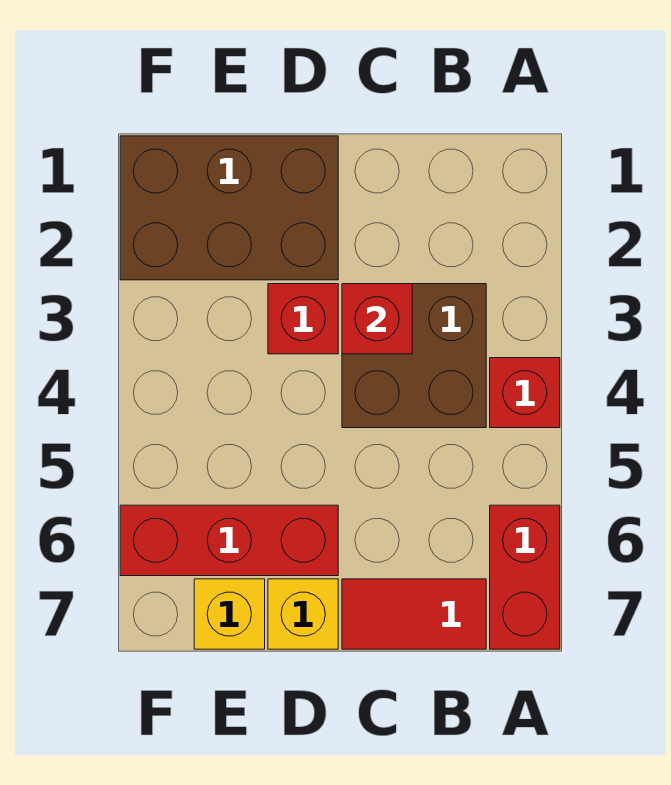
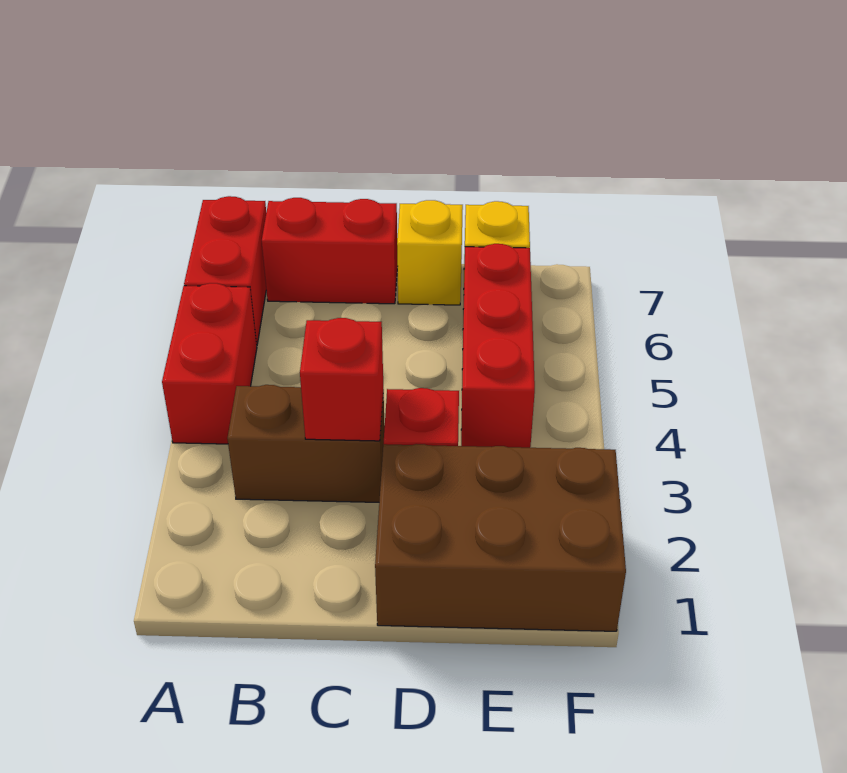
red 1x1 brick [490,358,560,428] -> red 1x2 brick [162,283,257,444]
brown 2x2 brick [342,284,486,428] -> brown 1x2 brick [227,385,385,502]
red 1x2 tile [342,579,486,649] -> red 1x2 brick [262,198,398,304]
red 1x3 brick [120,505,338,576] -> red 1x3 brick turned to [461,244,535,448]

